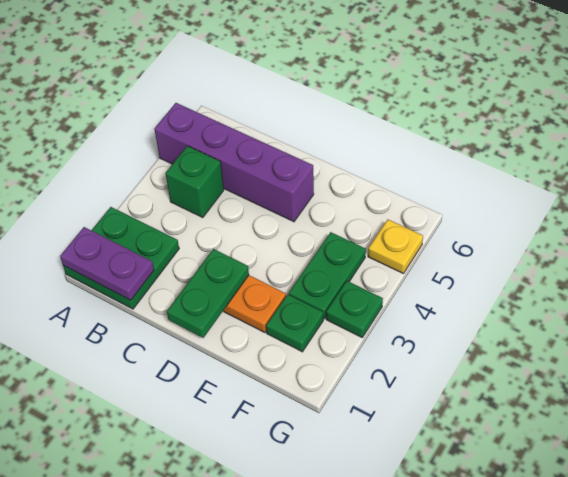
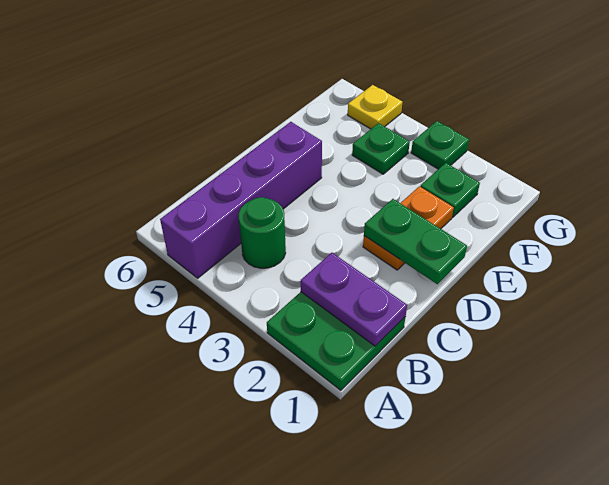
purple 1x2 plate [60,227,154,300] -> purple 1x2 plate turned to [301,253,407,346]
green 1x1 brick [165,146,224,218] -> green 1x1 round brick [239,197,286,268]
green 1x2 plate [289,232,366,319] -> green 1x1 plate [352,123,410,174]

